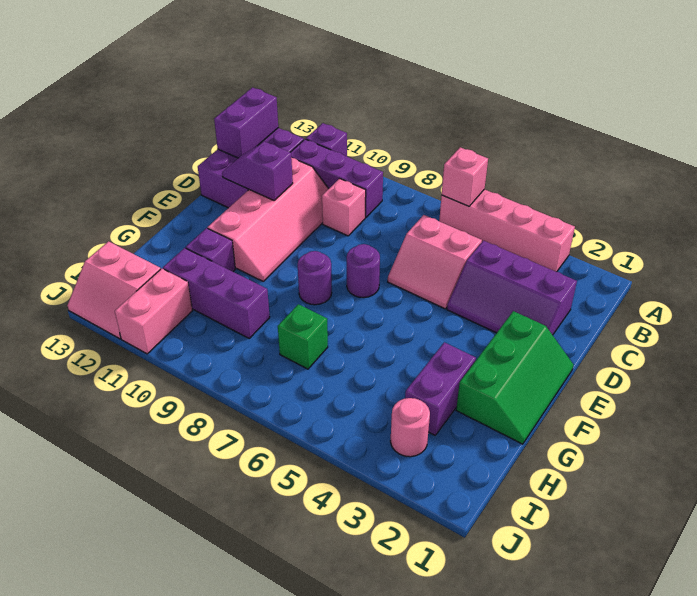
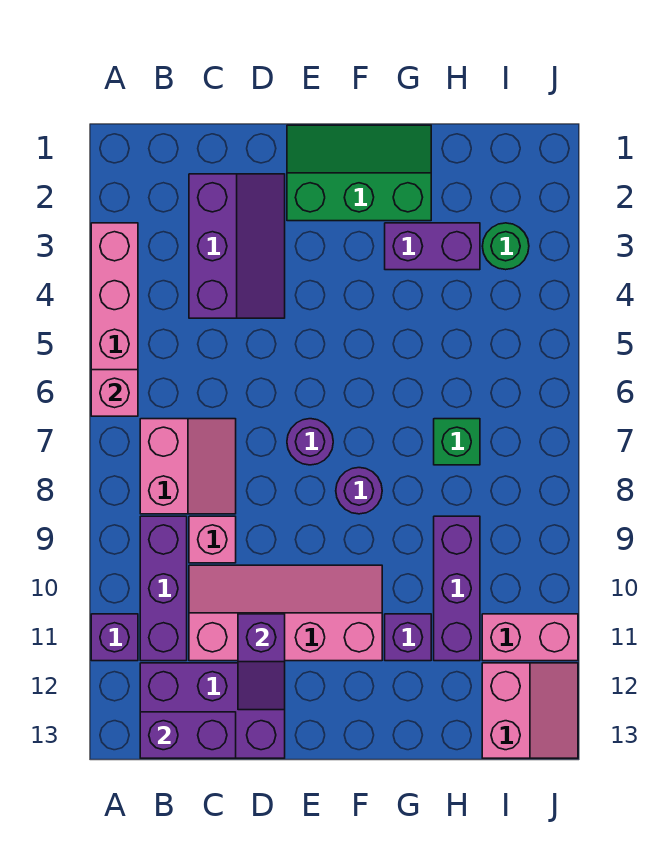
pink 2x2 slope [388,215,482,309] -> pink 2x2 slope moved to [140,419,236,514]
pink 1x1 round brick [390,398,430,457] -> green 1x1 round brick [482,223,529,270]

